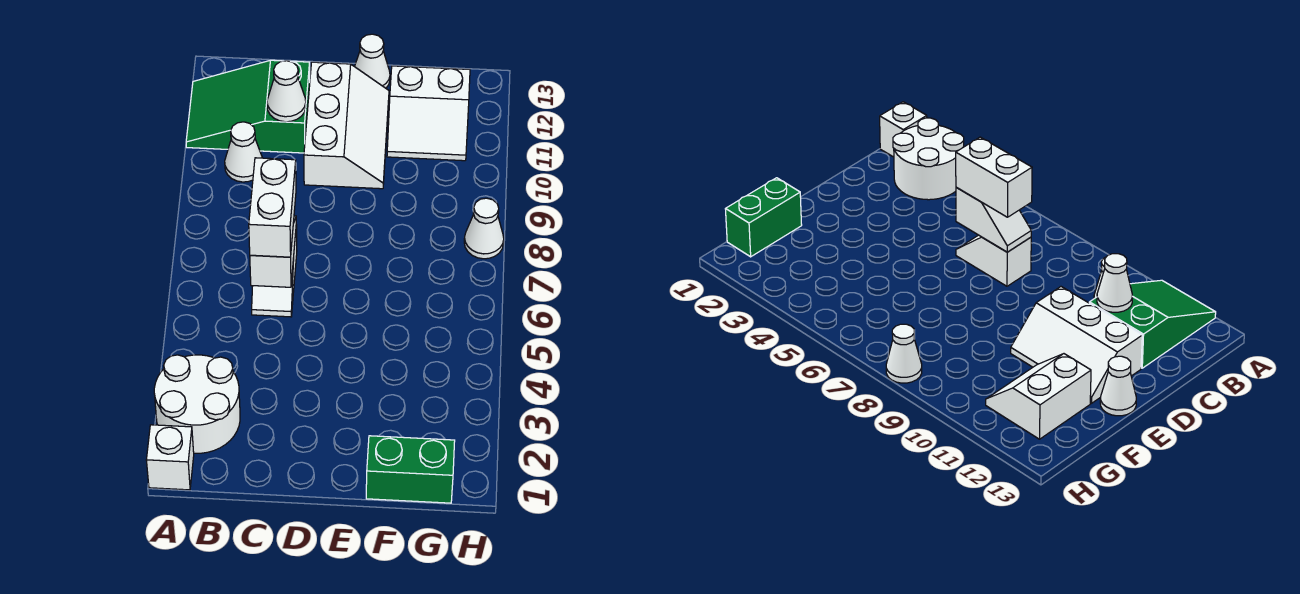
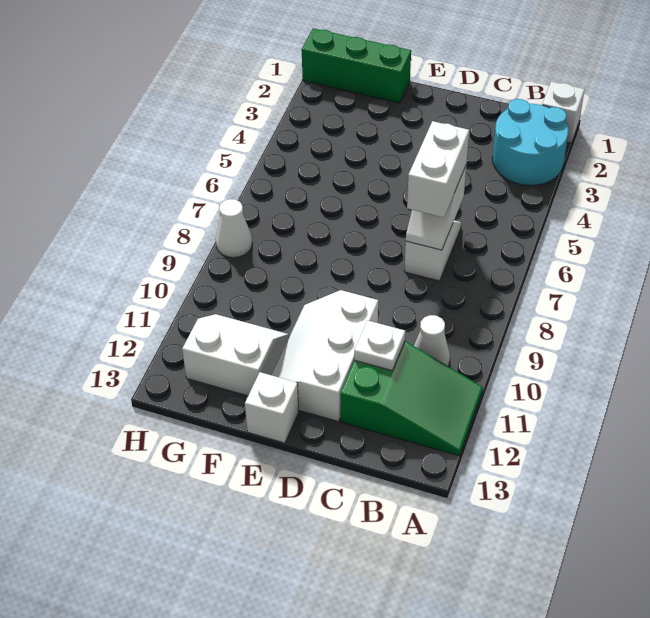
white 2x2 round brick [154,355,240,453] -> cyan 2x2 round brick [492,99,568,185]
white 1x1 cone [267,61,306,122] -> white 1x1 plate [354,321,405,371]
white 1x1 cone [355,34,390,88] -> white 1x1 brick [245,372,299,443]
green 1x2 brick [366,436,455,503] -> green 1x3 brick [302,28,411,103]

